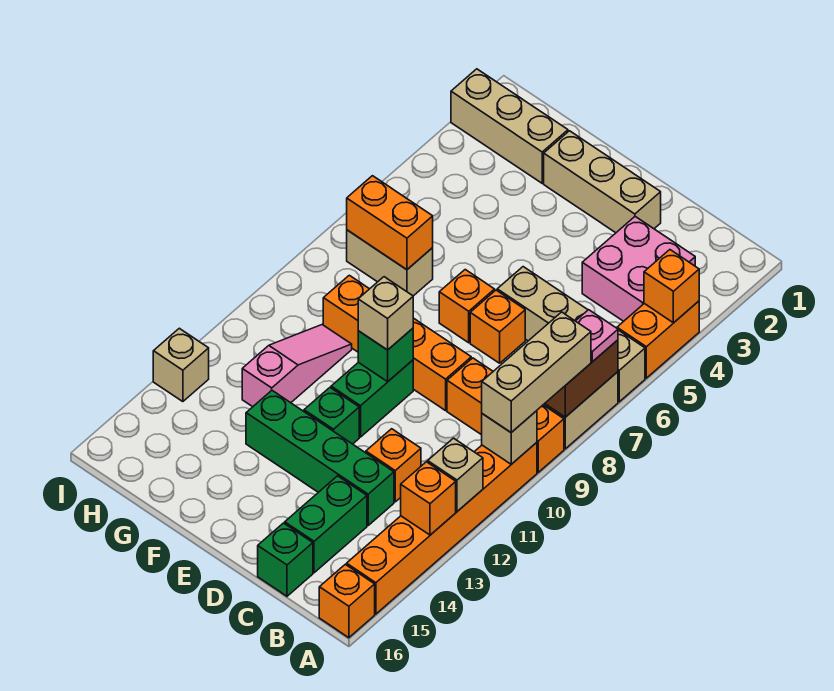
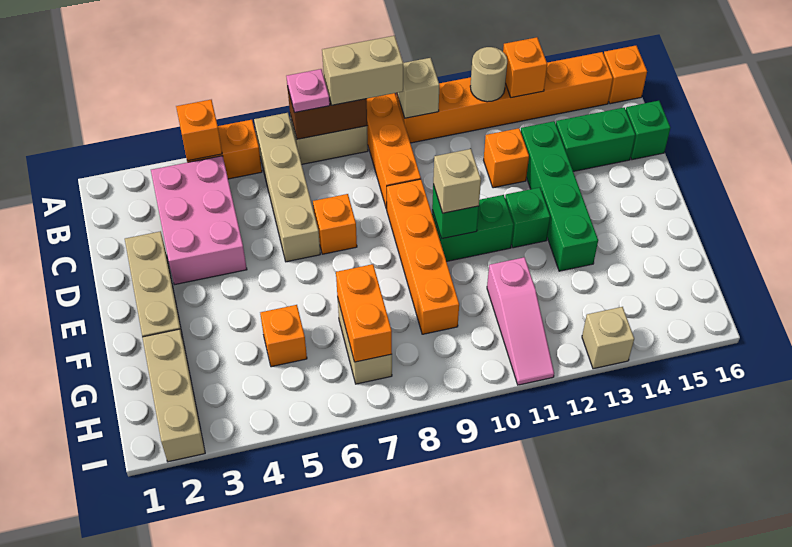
tan 1x3 brick [482,312,591,432] -> tan 1x2 brick [322,36,403,105]
tan 1x1 brick [428,438,483,511] -> tan 1x1 round brick [470,47,507,102]
pink 2x2 brick [582,217,695,321] -> pink 2x3 brick [151,156,247,285]
orange 1x1 brick [439,270,495,343] -> orange 1x1 brick moved to [260,305,307,367]
pink 1x3 slope [242,325,352,407] -> pink 1x3 slope turned to [487,257,554,385]

